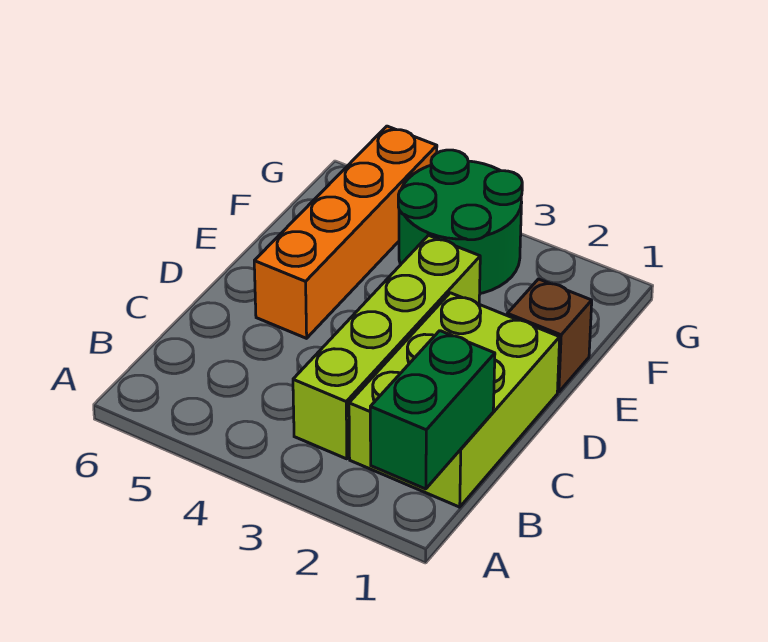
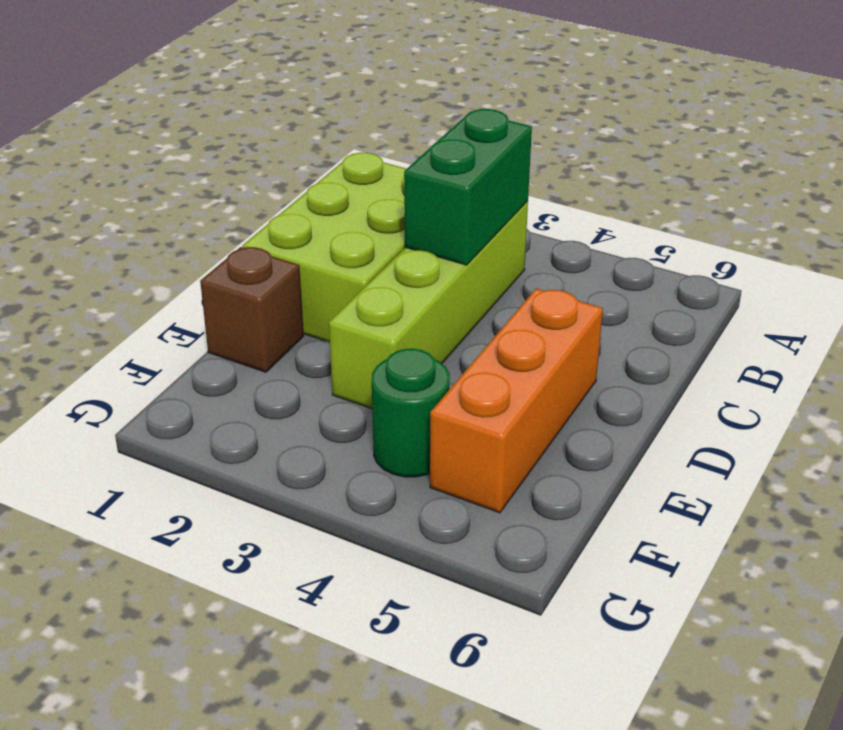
green 1x2 brick [370,331,495,489] -> green 1x2 brick moved to [404,109,532,265]
orange 1x4 brick [254,126,437,338] -> orange 1x3 brick [430,289,603,513]
green 2x2 round brick [398,150,522,294] -> green 1x1 round brick [372,349,450,477]

